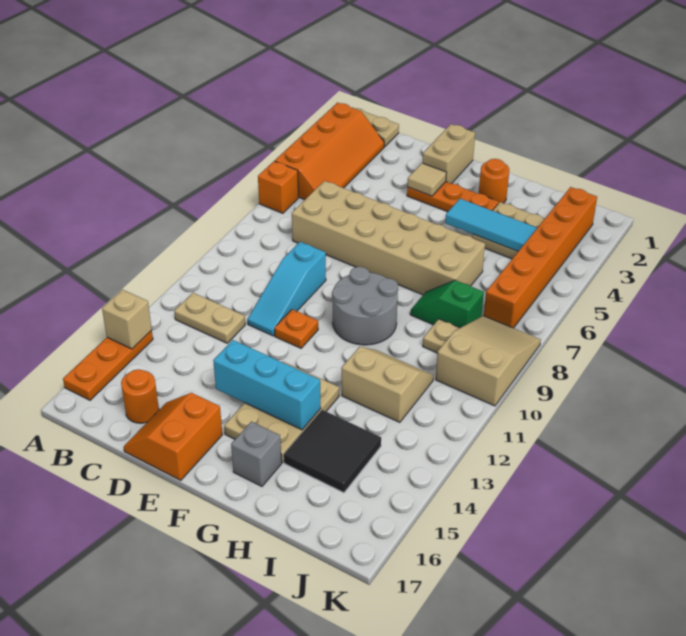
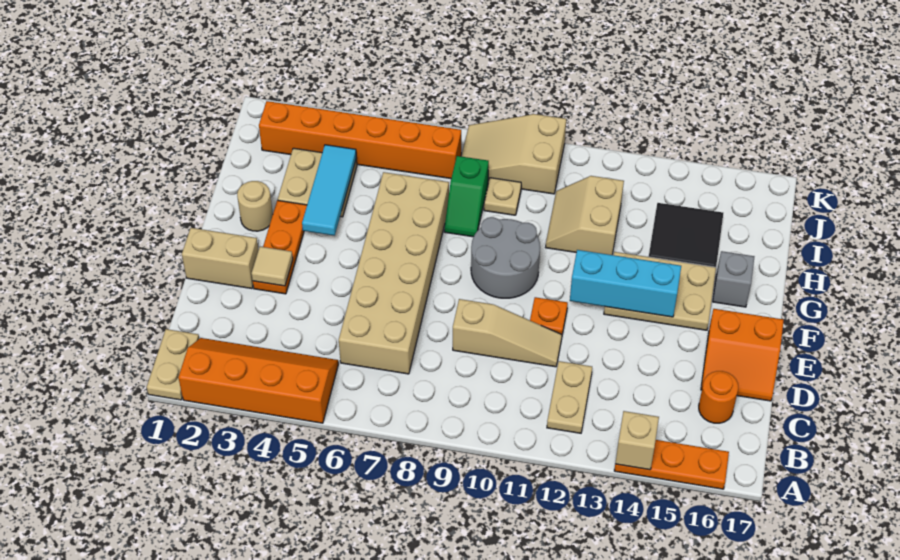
orange 1x1 brick [258,161,298,213] -> none
cyan 1x3 slope [247,242,326,336] -> tan 1x3 slope [453,299,562,367]
cyan 1x3 brick [213,340,321,430] -> cyan 1x3 brick turned to [570,250,681,317]
orange 1x1 round brick [479,159,509,203] -> tan 1x1 round brick [237,181,273,231]

